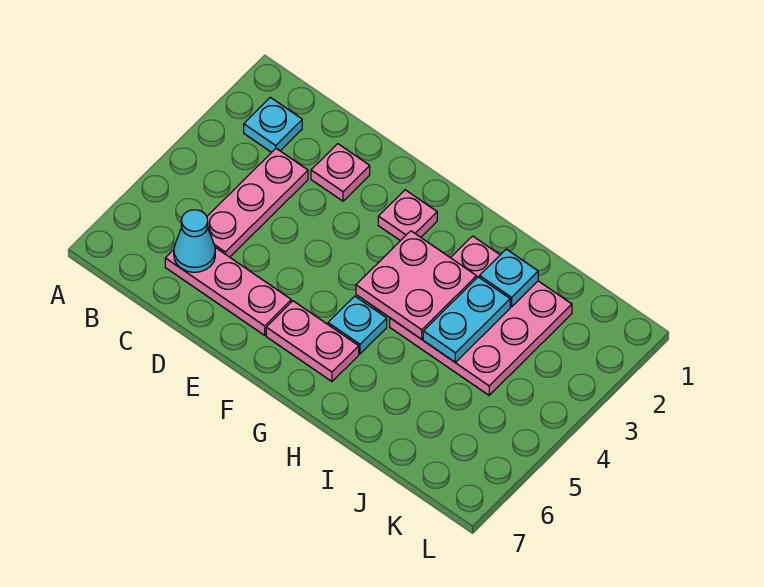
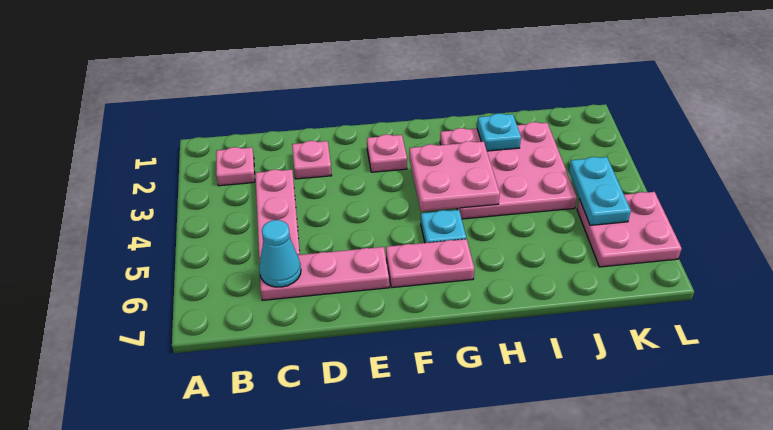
cyan 1x1 plate [244,97,302,152] -> pink 1x1 plate [216,147,255,186]
cyan 1x2 plate [423,277,510,362] -> cyan 1x2 plate moved to [569,157,631,225]
none -> pink 2x2 plate [577,192,682,267]

